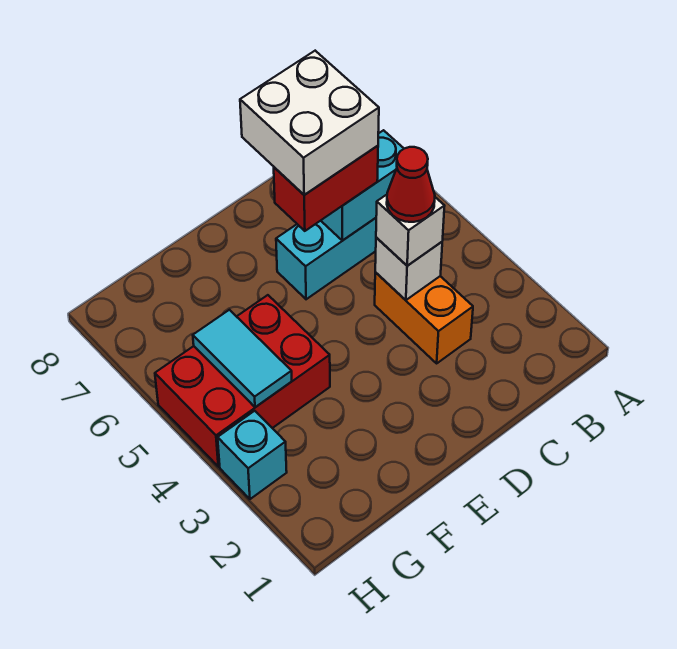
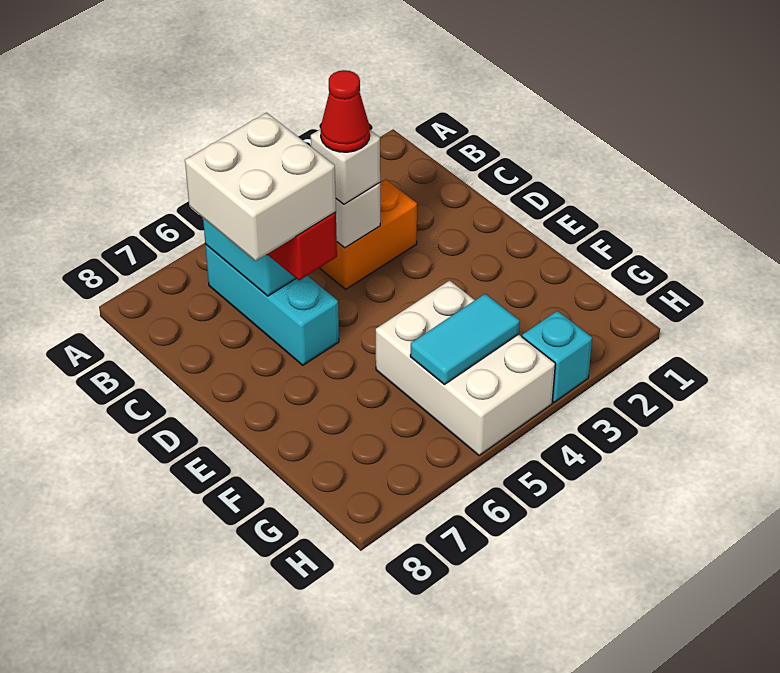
red 2x3 brick [155,295,330,467] -> white 2x3 brick [376,280,555,456]

